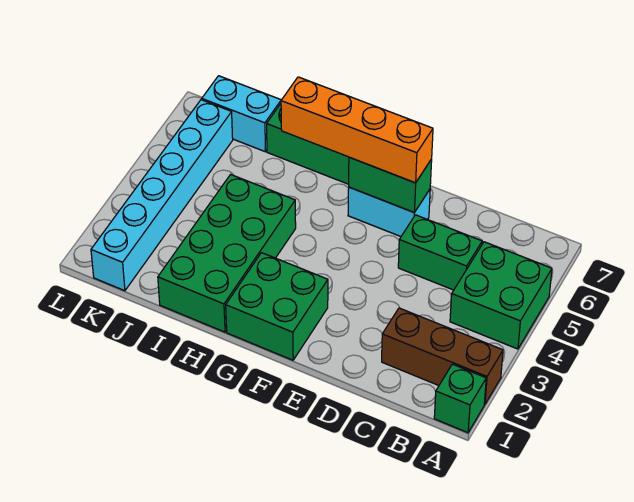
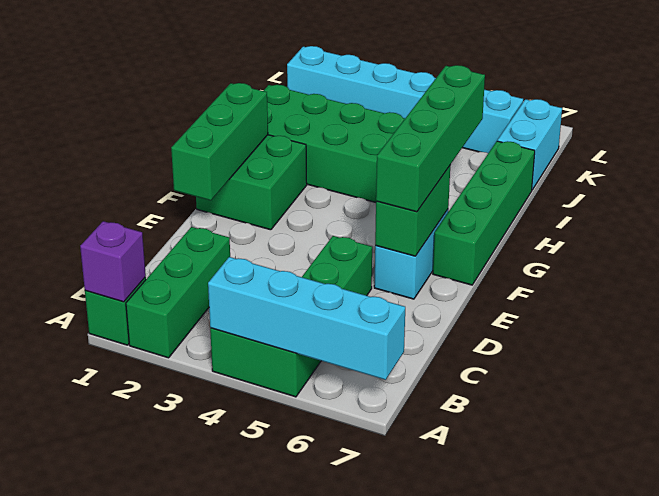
none -> purple 1x1 brick [80,221,146,302]
brown 1x3 brick [382,308,503,404] -> green 1x3 brick [126,227,230,358]
none -> cyan 1x4 brick [208,257,405,380]
none -> green 1x3 brick [171,83,268,200]
orange 1x4 brick [281,77,433,183] -> green 1x4 brick [376,65,485,212]

